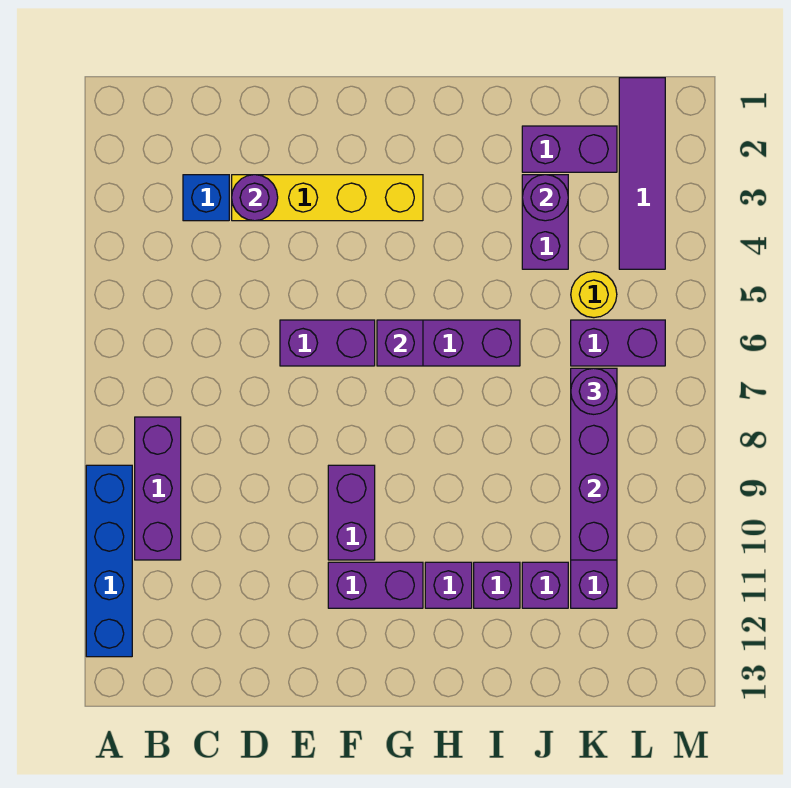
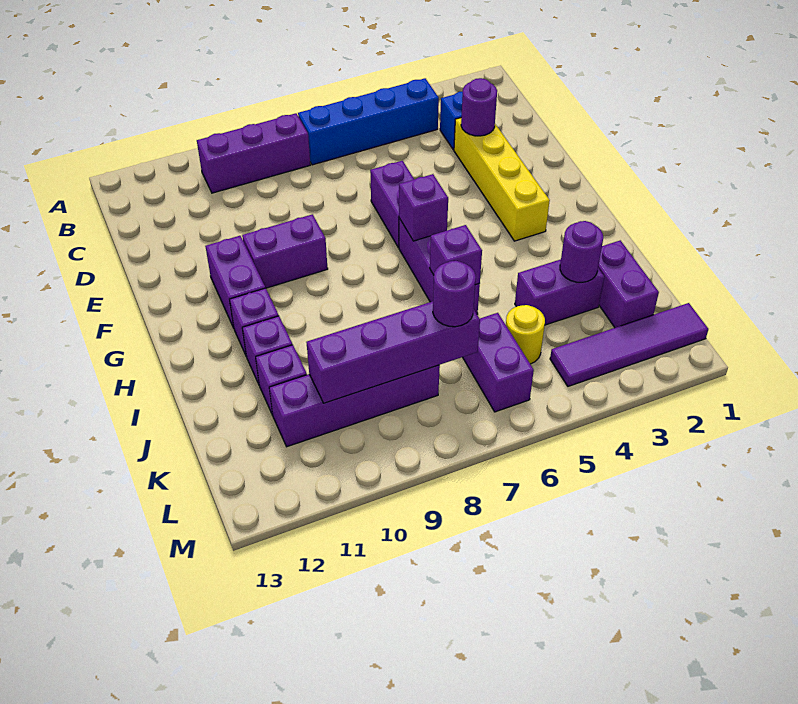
blue 1x4 brick [86,465,132,657] -> blue 1x4 brick moved to [298,78,439,165]
none -> purple 1x1 brick [430,225,482,285]

